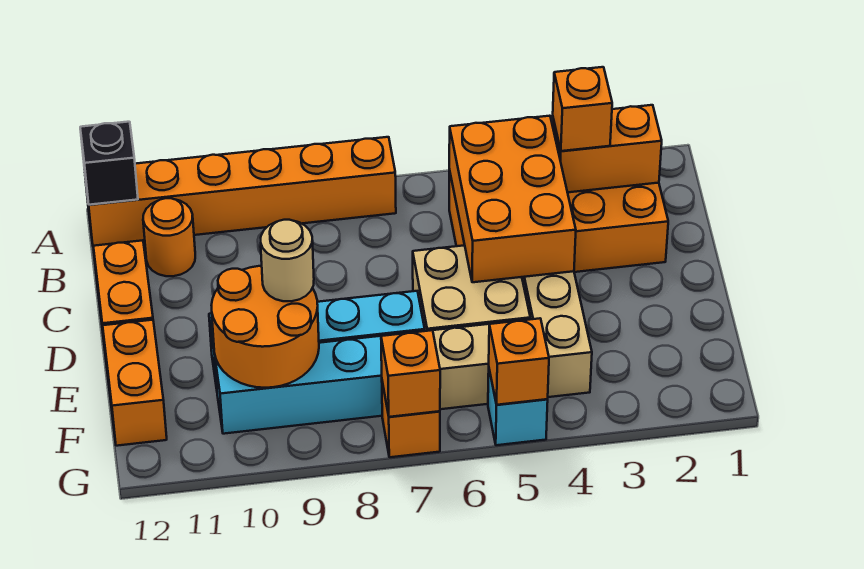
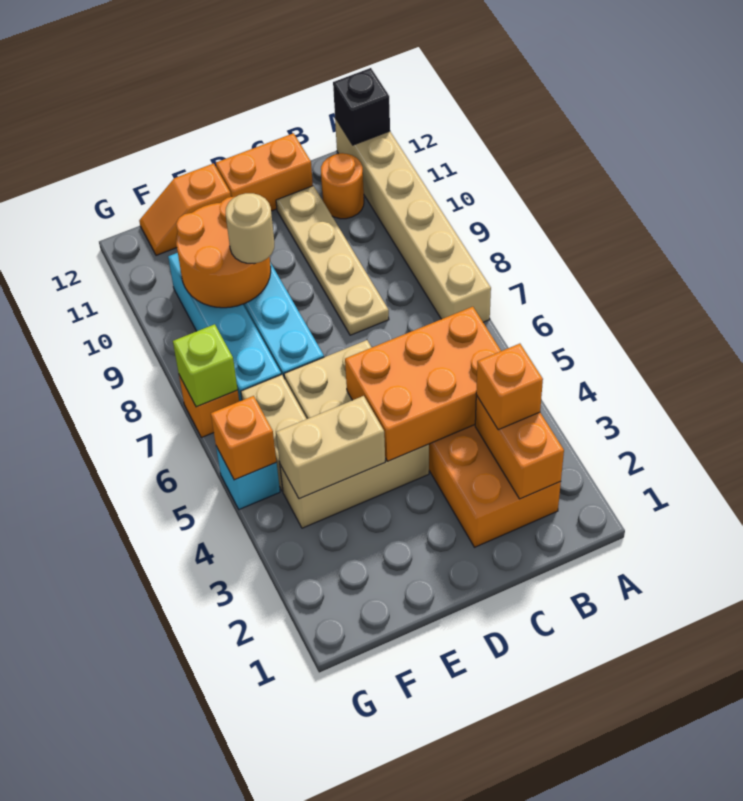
orange 1x6 brick [85,137,396,246] -> tan 1x6 brick [335,118,491,322]
none -> tan 1x4 plate [276,186,389,335]
none -> tan 1x2 brick [276,396,385,499]
orange 1x2 brick [103,320,167,446] -> orange 1x2 slope [139,164,231,255]
orange 1x1 brick [381,330,440,417] -> lime 1x1 brick [173,324,238,407]

